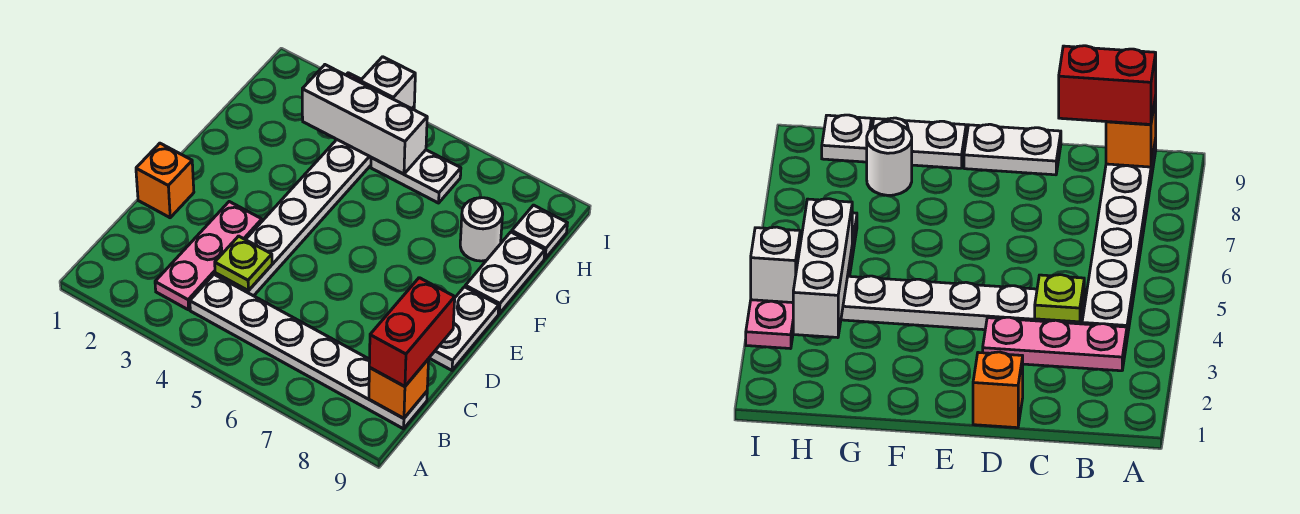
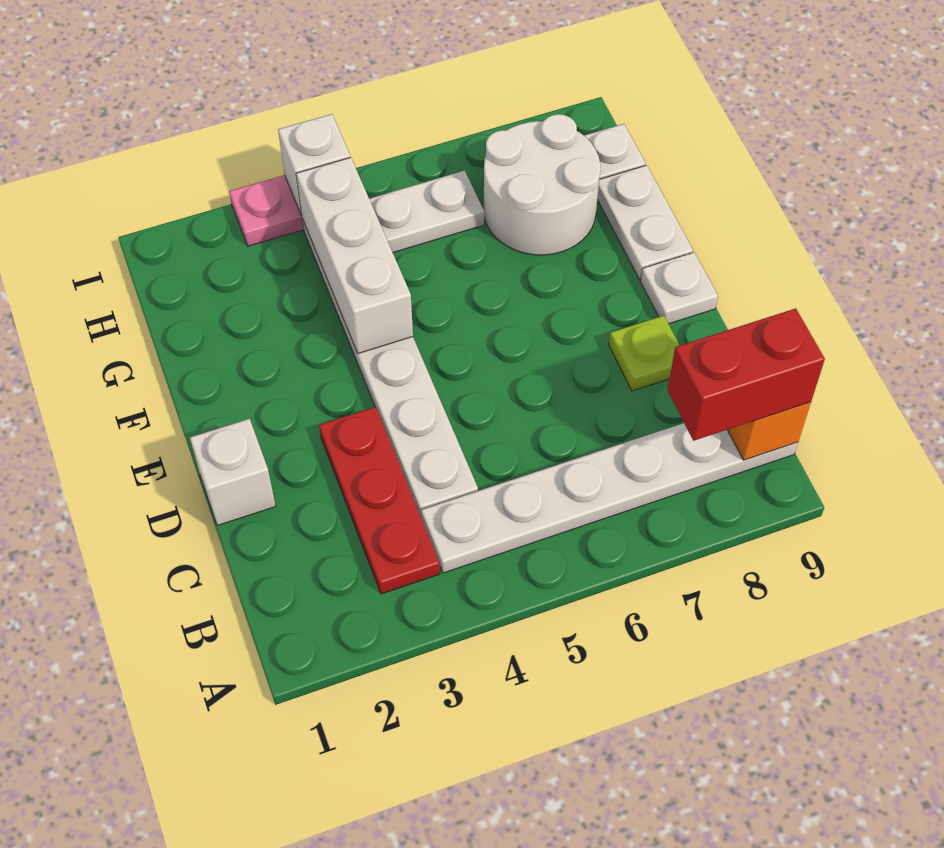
pink 1x3 plate [155,202,262,310] -> red 1x3 plate [319,407,440,594]
red 1x2 brick [369,278,455,386] -> red 1x2 brick turned to [668,308,825,441]
lime 1x1 plate [215,236,272,291] -> lime 1x1 plate moved to [609,316,680,391]
orange 1x1 brick [136,143,194,218] -> white 1x1 brick [190,419,276,526]
white 1x2 plate [429,287,499,370] -> white 1x1 plate [640,252,718,324]
white 1x1 round brick [460,198,503,261] -> white 2x2 round brick [484,114,600,255]
white 1x3 brick [302,65,427,174] -> white 1x3 brick turned to [296,157,413,353]

